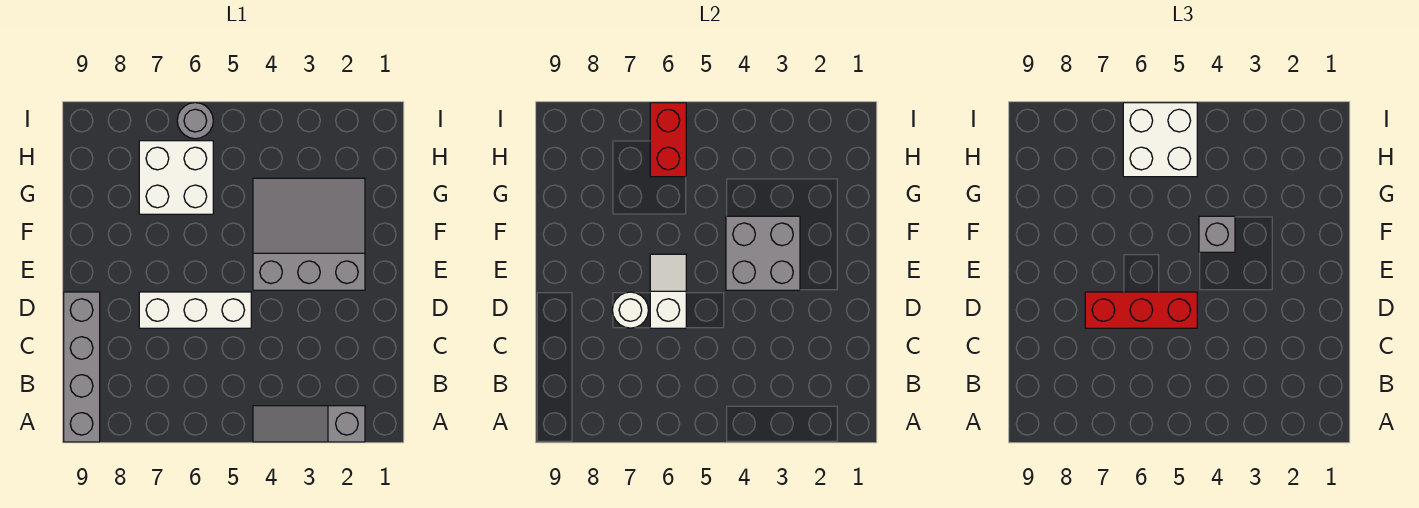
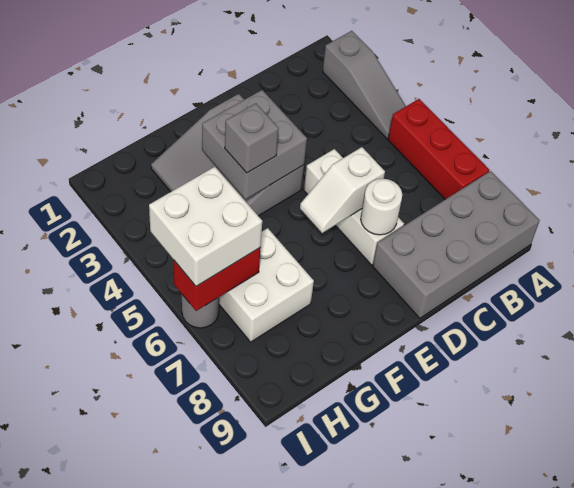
grey 1x4 brick [64,292,100,442] -> grey 2x4 brick [373,171,540,318]
red 1x3 brick [1085,292,1197,328] -> red 1x3 brick moved to [388,99,489,199]

